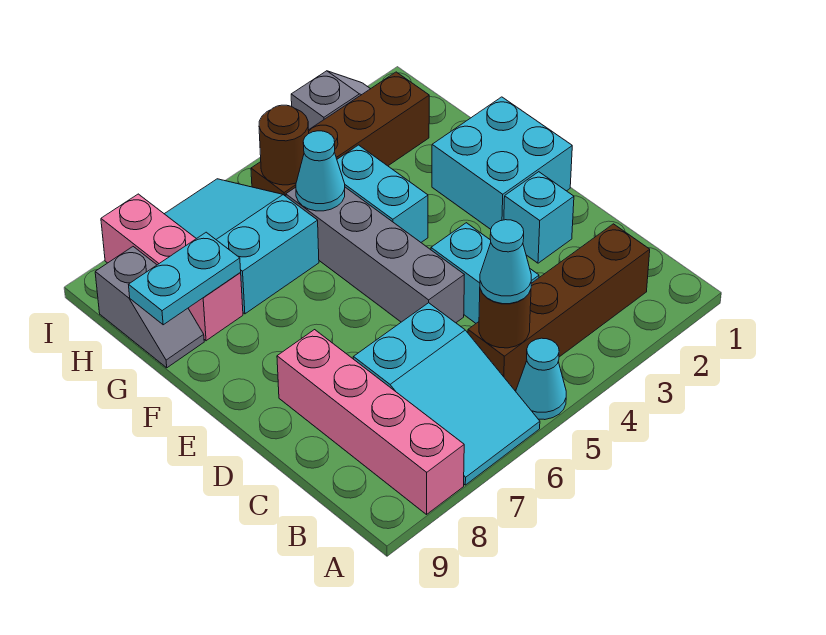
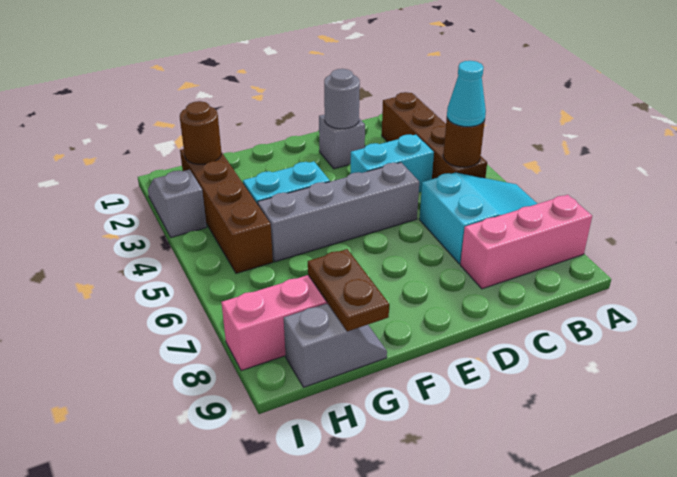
cyan 1x1 cone [516,338,566,420] -> none
pink 1x4 brick [277,330,464,514] -> pink 1x3 brick [460,195,592,289]
cyan 1x1 brick [504,172,574,263] -> grey 1x1 brick [319,115,365,169]
none -> grey 1x1 round brick [324,69,360,129]
cyan 2x2 brick [432,97,572,229] -> none
cyan 1x1 cone [296,131,345,211] -> none
cyan 2x3 slope [165,179,319,314] -> none
cyan 1x2 plate [129,232,241,325] -> brown 1x2 plate [308,249,389,331]
brown 1x1 round brick [259,105,309,185] -> brown 1x1 round brick moved to [180,101,221,164]

